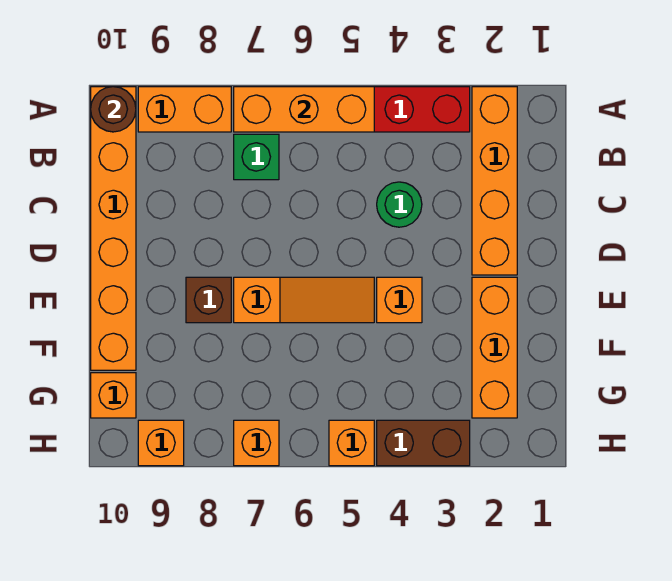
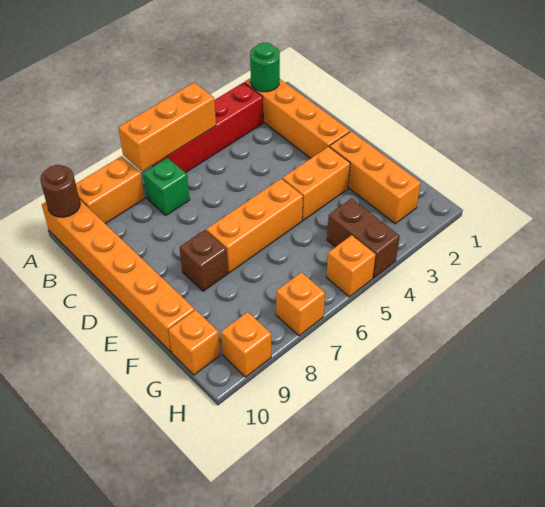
green 1x1 round brick [377,182,422,227] -> green 1x1 round brick moved to [250,43,280,92]
orange 1x1 brick [377,277,422,323] -> orange 1x2 brick [282,146,350,220]
orange 1x3 slope [234,277,374,323] -> orange 1x3 brick [206,178,303,273]
brown 1x2 brick [377,420,470,466] -> brown 1x2 brick turned to [327,198,400,278]

